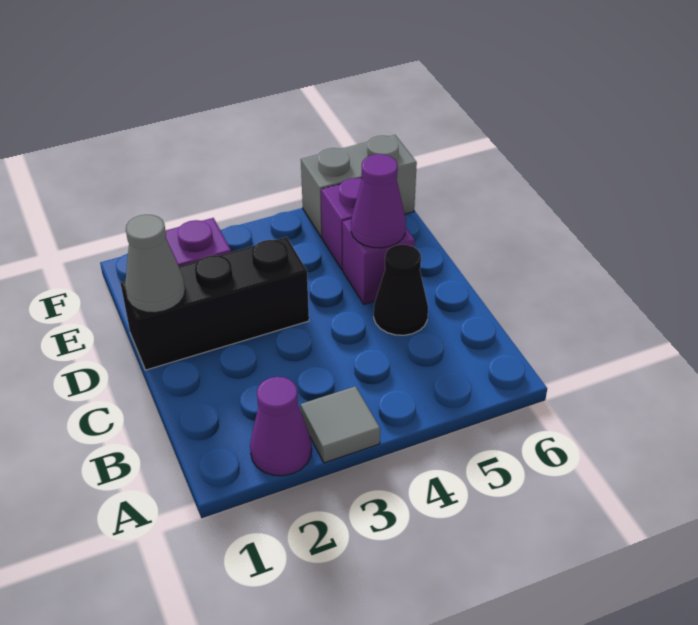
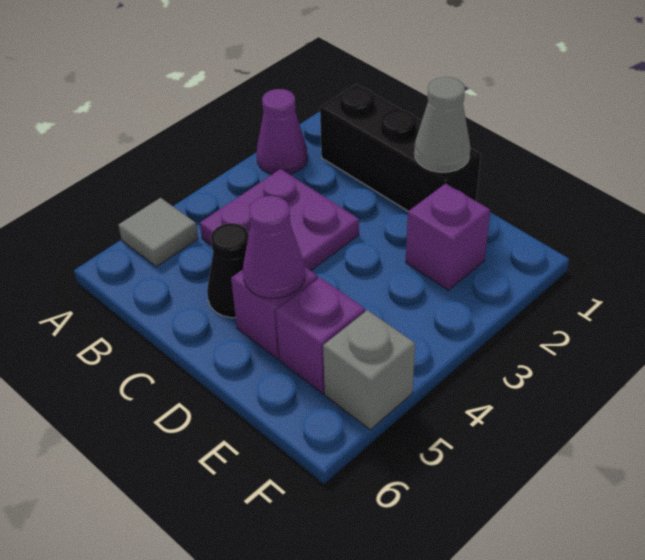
grey 1x1 tile [301,386,380,463] -> grey 1x1 tile moved to [119,198,198,267]
none -> purple 2x2 plate [200,169,359,271]
black 1x3 brick [121,237,309,370] -> black 1x3 brick turned to [320,84,481,211]
grey 1x2 brick [301,135,417,237] -> grey 1x1 brick [323,310,415,430]

